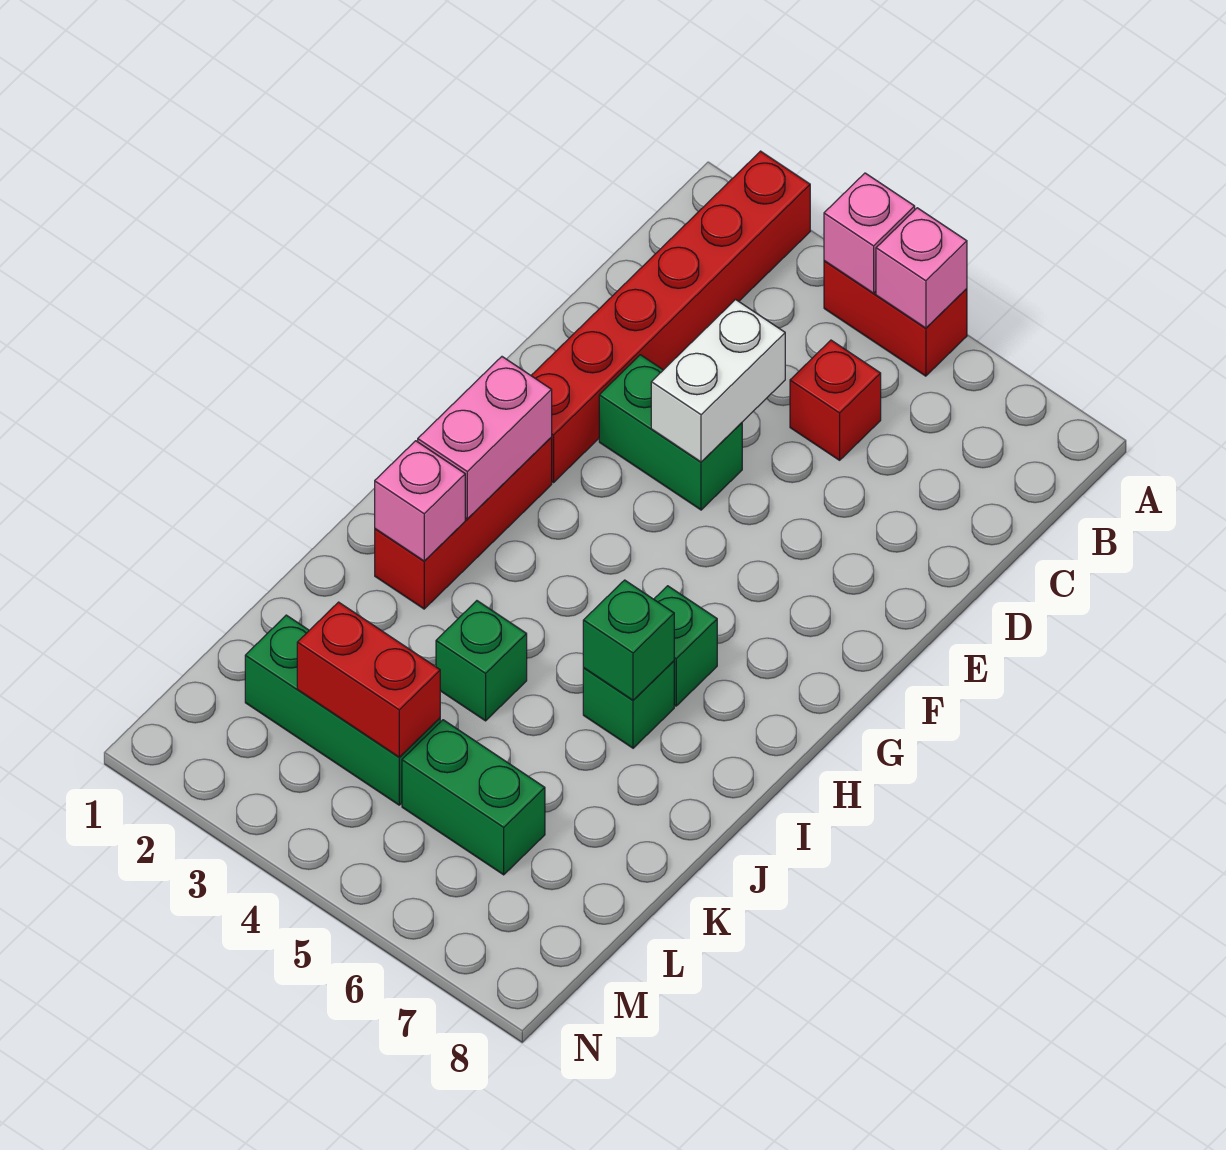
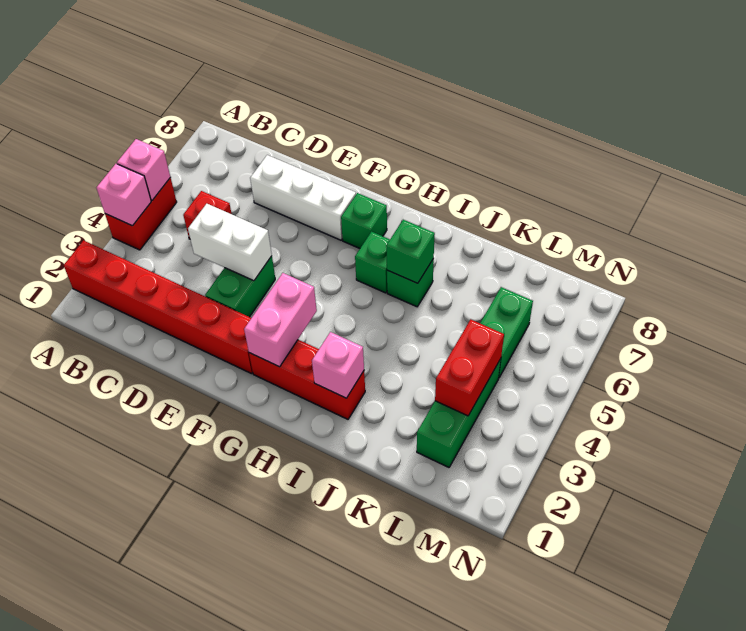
none -> white 1x3 brick [250,155,356,240]
pink 1x2 brick [418,357,552,519] -> pink 1x2 brick turned to [244,273,317,367]
green 1x1 brick [436,601,527,721] -> green 1x1 brick moved to [341,193,387,248]

